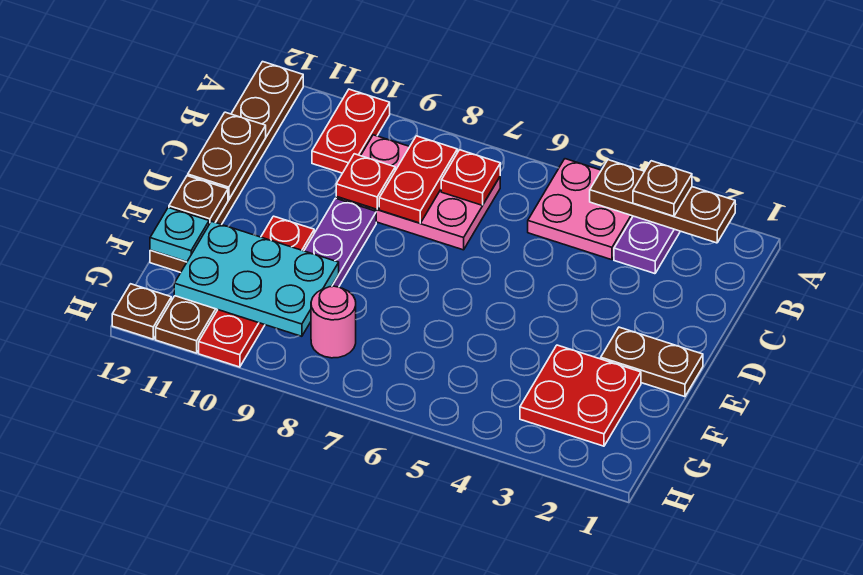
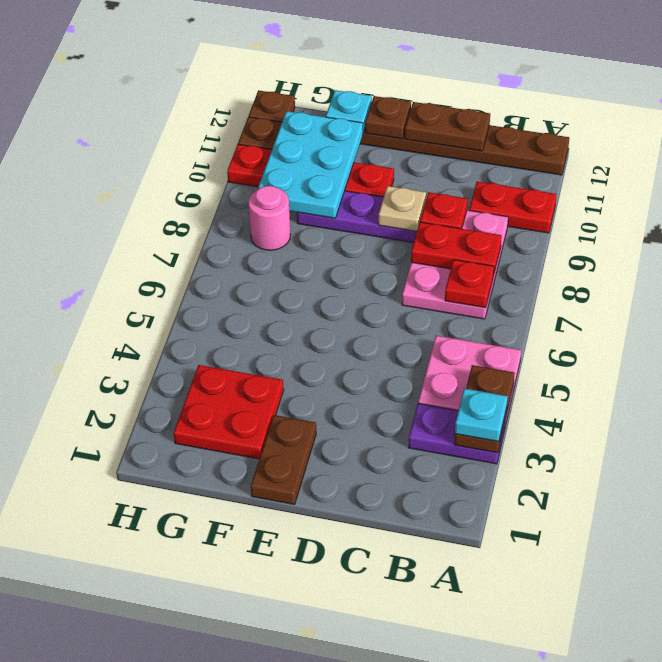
brown 1x3 plate [590,160,735,243] -> brown 1x2 plate [454,365,515,453]
brown 1x1 plate [633,161,692,216] -> cyan 1x1 plate [455,388,508,441]
none -> tan 1x1 plate [378,186,426,231]

